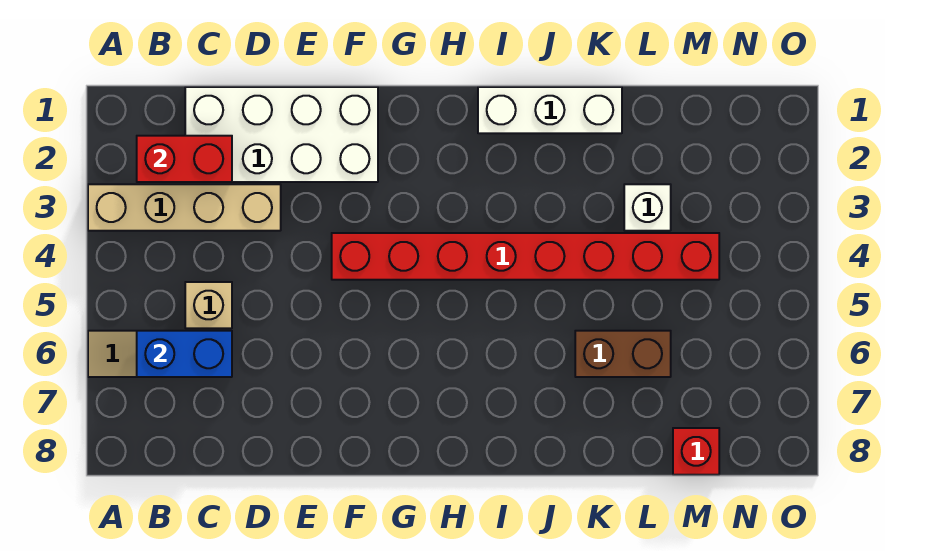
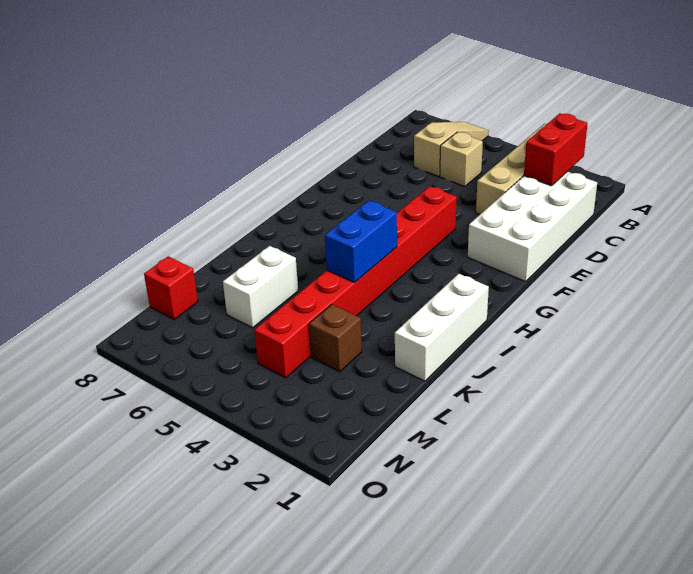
blue 1x2 brick [137,331,232,377] -> blue 1x2 brick moved to [325,200,397,283]
brown 1x2 brick [575,331,671,377] -> white 1x2 brick [223,246,298,328]
white 1x1 brick [624,184,671,231] -> brown 1x1 brick [309,304,362,372]

